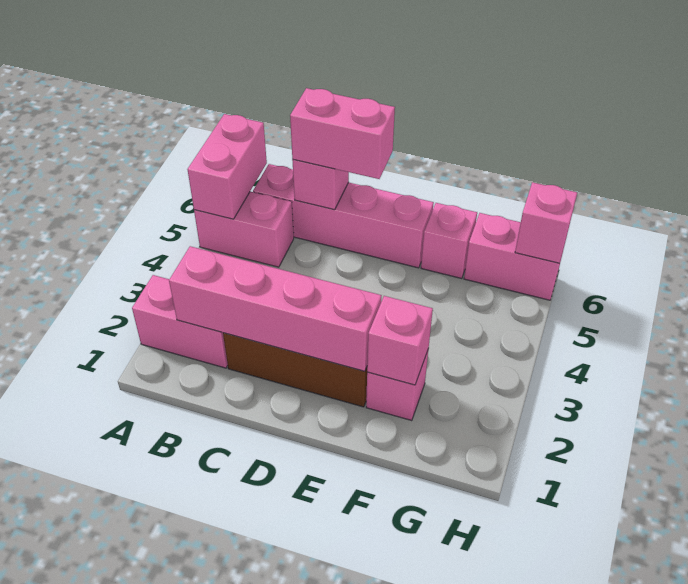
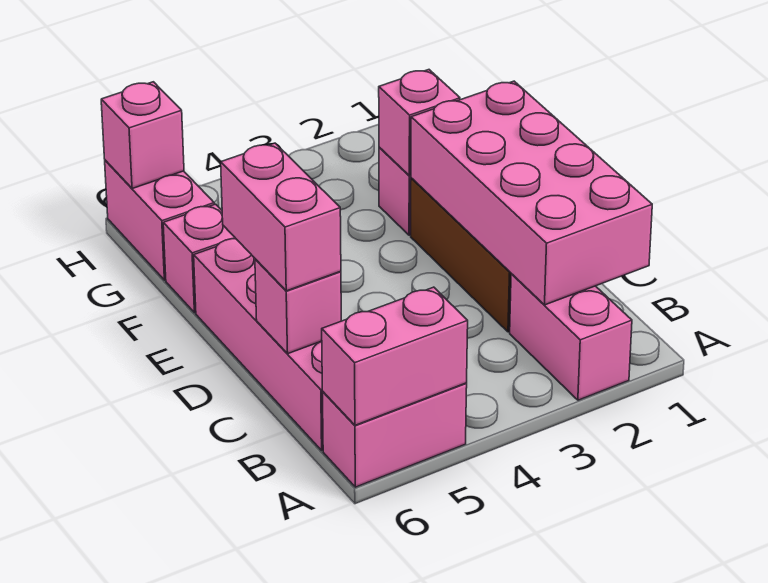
pink 1x2 brick [194,192,294,267] -> pink 1x2 brick turned to [322,383,467,487]
pink 1x4 brick [169,246,382,371] -> pink 2x4 brick [411,81,652,305]

